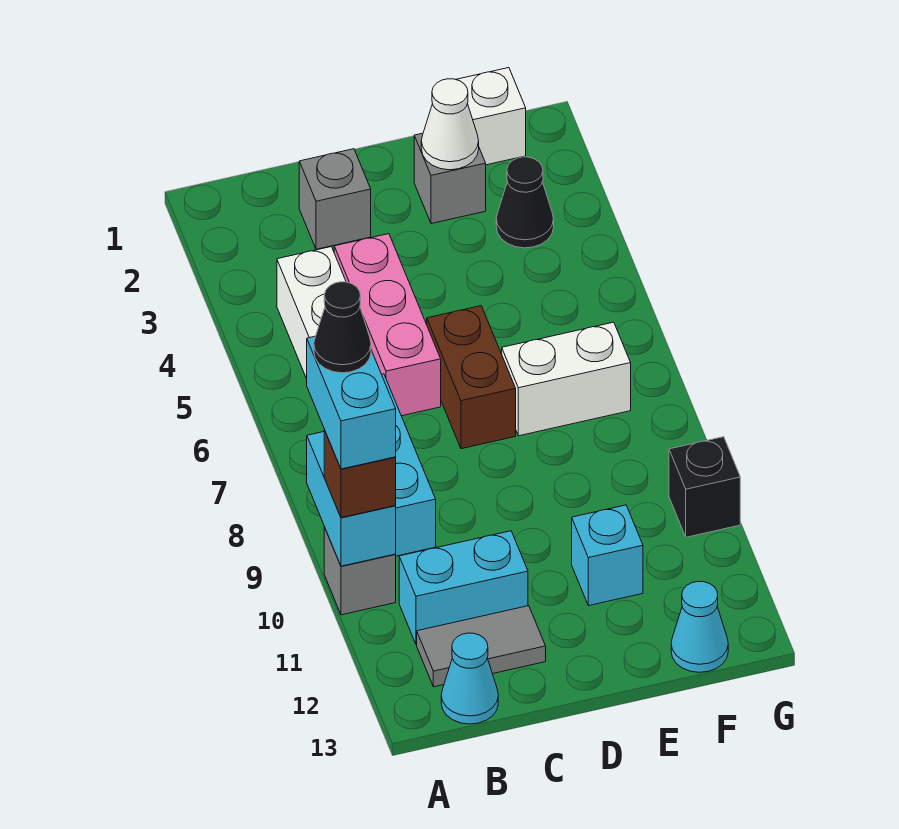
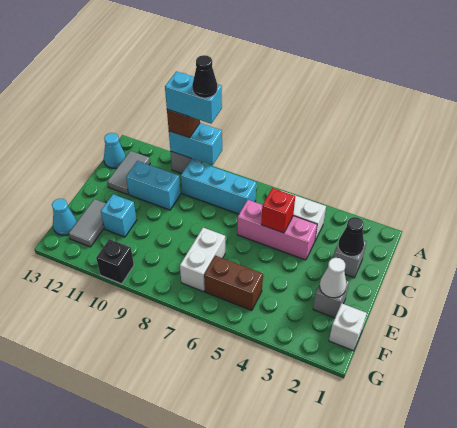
cyan 1x2 brick [399,531,528,644] -> cyan 1x2 brick turned to [126,161,181,210]
none -> red 1x1 brick [261,188,295,233]
brown 1x2 brick [427,306,516,449] -> brown 1x2 brick moved to [204,256,263,311]
none -> grey 1x2 tile [69,199,106,247]
black 1x1 cone [496,157,554,248] -> black 1x1 cone moved to [338,217,364,257]

